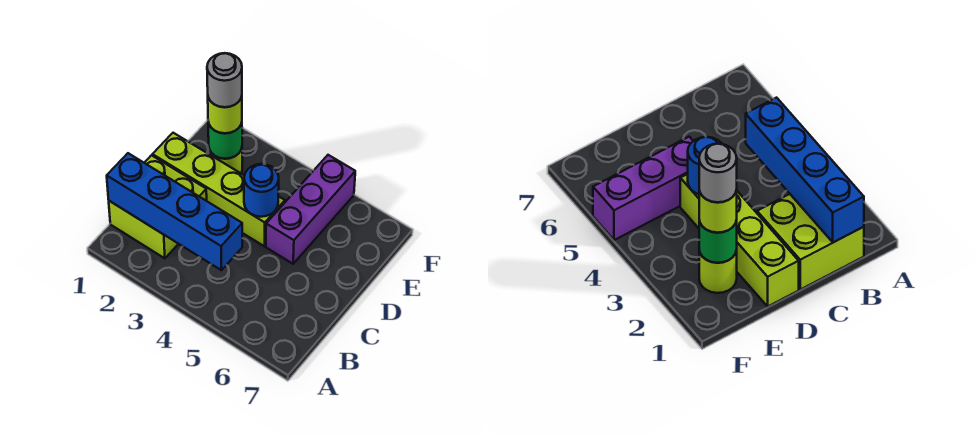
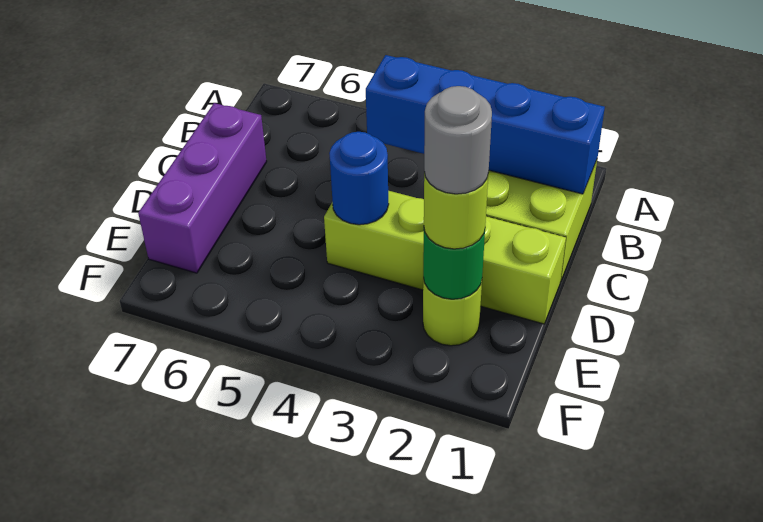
purple 1x3 brick [266,155,355,264] -> purple 1x3 brick moved to [138,103,267,273]

